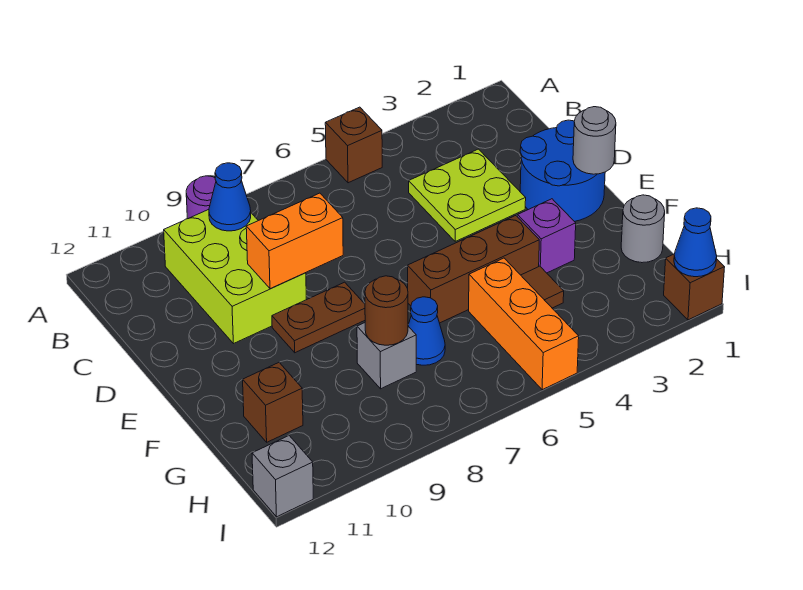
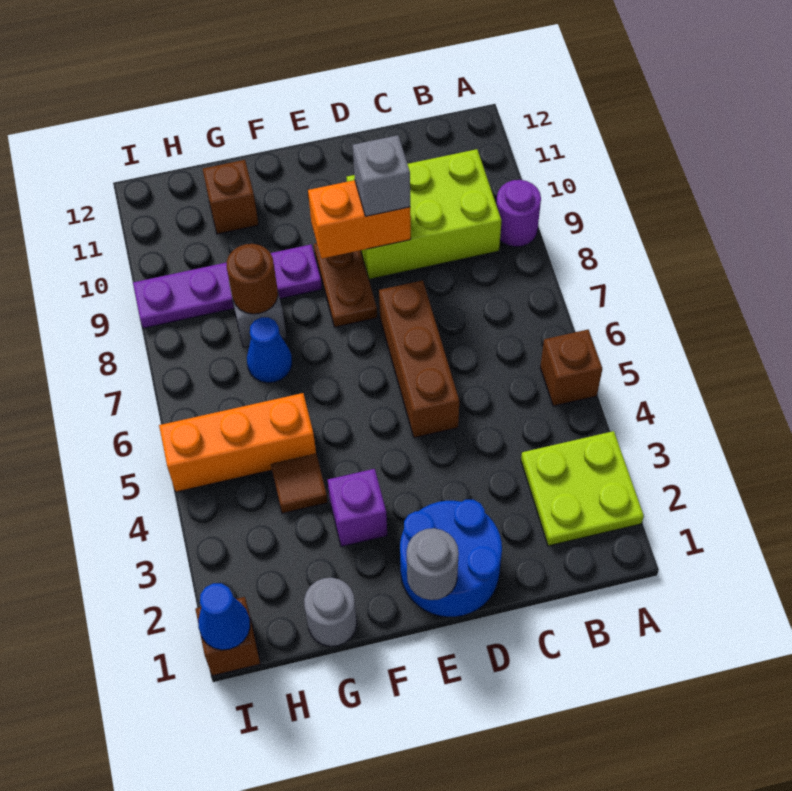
blue 1x1 cone [209,163,251,231] -> none
lime 2x2 plate [409,149,526,241] -> lime 2x2 plate moved to [521,431,644,546]
orange 1x2 brick [246,193,343,289] -> orange 1x2 brick turned to [308,180,411,259]
brown 1x3 brick [408,216,539,323] -> brown 1x3 brick moved to [379,280,459,438]
none -> purple 1x4 plate [133,245,322,328]
grey 1x1 brick [252,436,313,517] -> grey 1x1 brick moved to [353,135,410,216]

